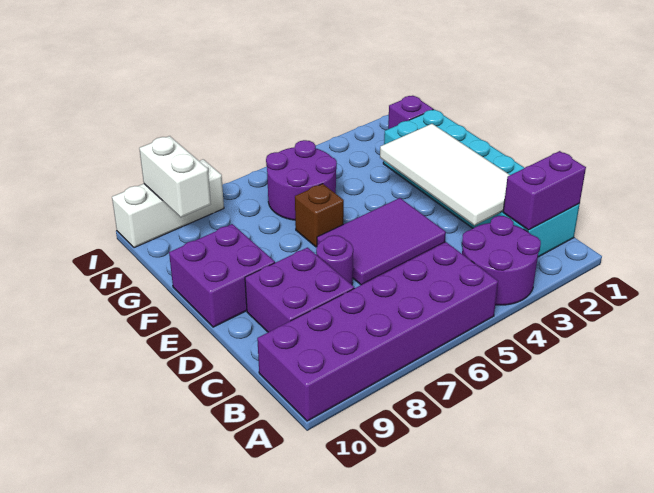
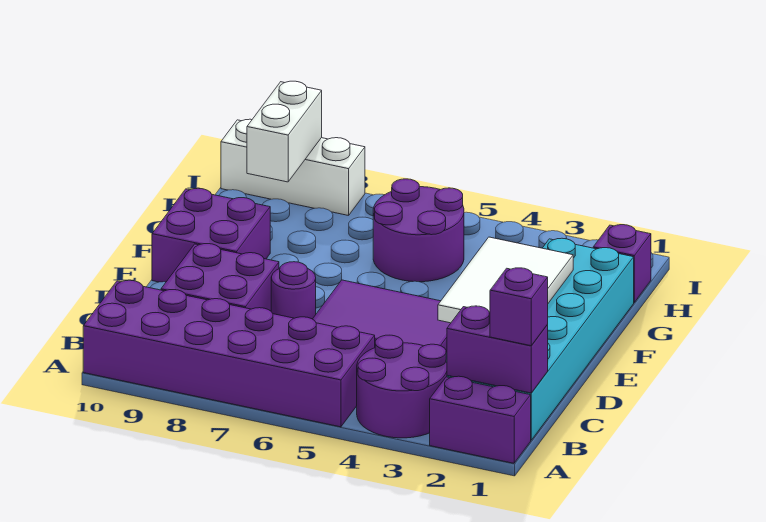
none -> purple 1x2 brick [430,376,531,463]
none -> purple 1x1 brick [490,268,548,346]
white 2x4 tile [380,124,510,225] -> white 2x3 tile [438,237,573,323]
brown 1x1 brick [295,184,344,247] -> none

